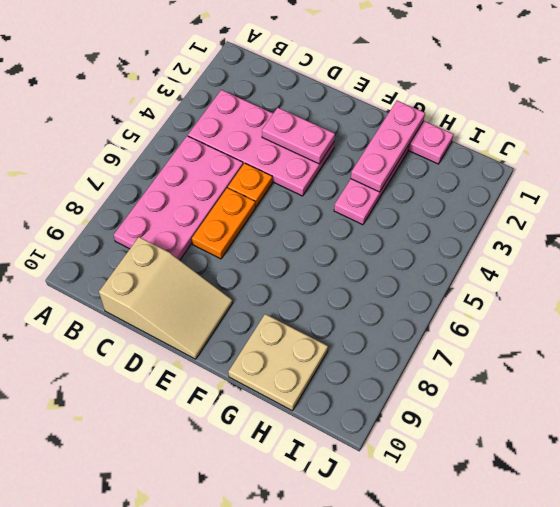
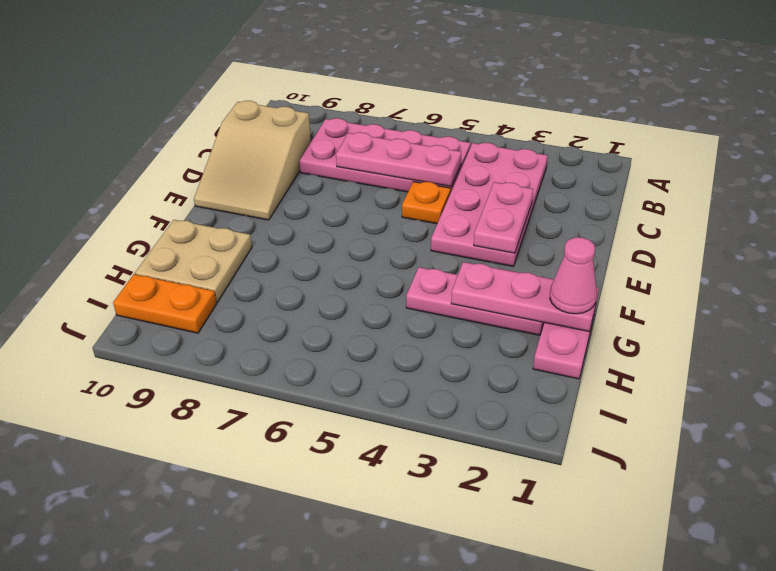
none -> pink 1x3 plate [336,132,461,186]
orange 1x2 plate [192,188,256,259] -> orange 1x2 plate moved to [113,274,217,333]
none -> pink 1x1 cone [550,237,597,314]

